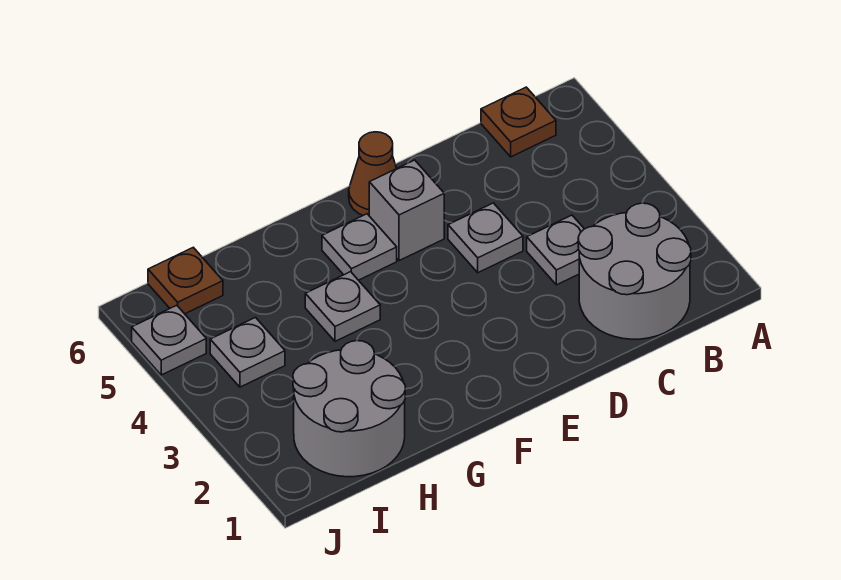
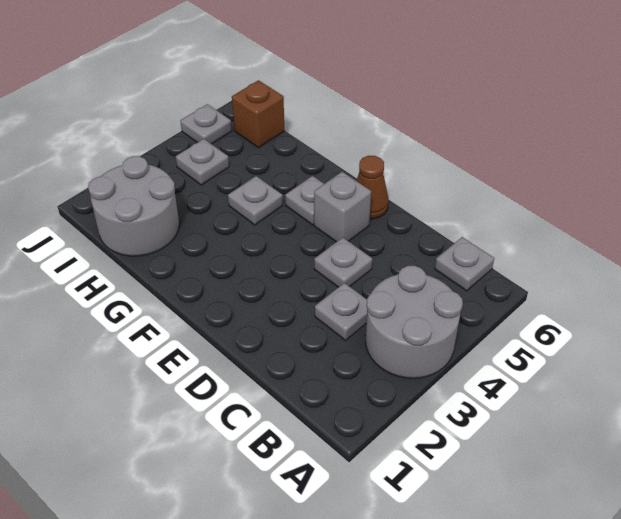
grey 2x2 round brick [578,203,691,339] -> grey 2x2 round brick moved to [366,266,463,378]
brown 1x1 plate [481,87,556,157] -> grey 1x1 plate [435,237,494,291]
brown 1x1 plate [148,247,223,314] -> brown 1x1 brick [232,80,284,148]

